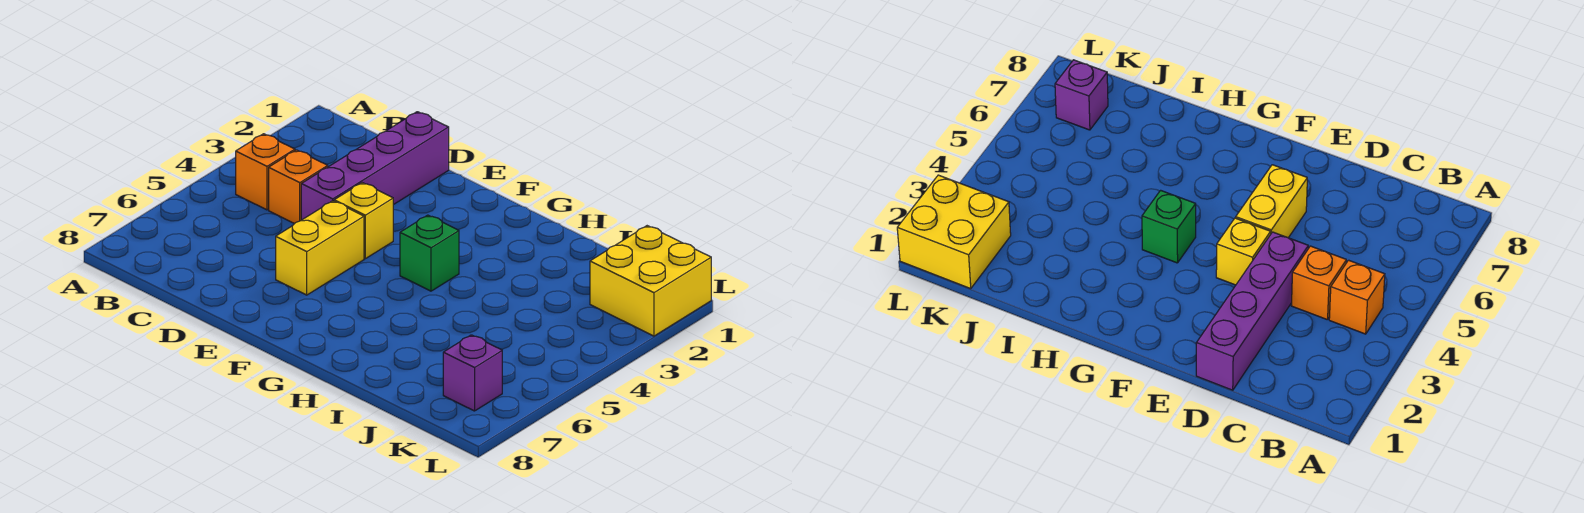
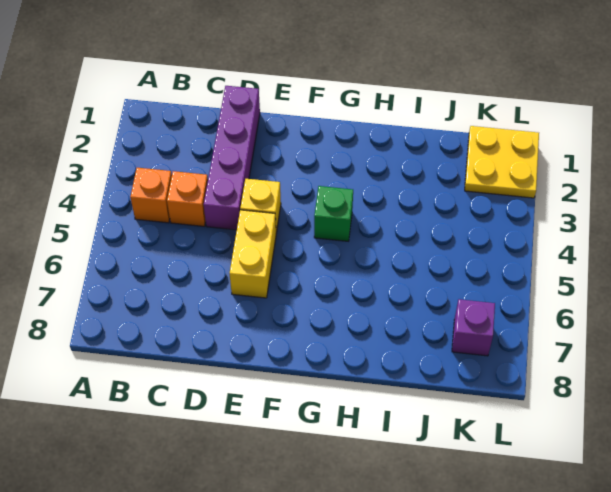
yellow 2x2 brick [590,226,711,336] -> yellow 2x2 plate [465,126,539,198]

